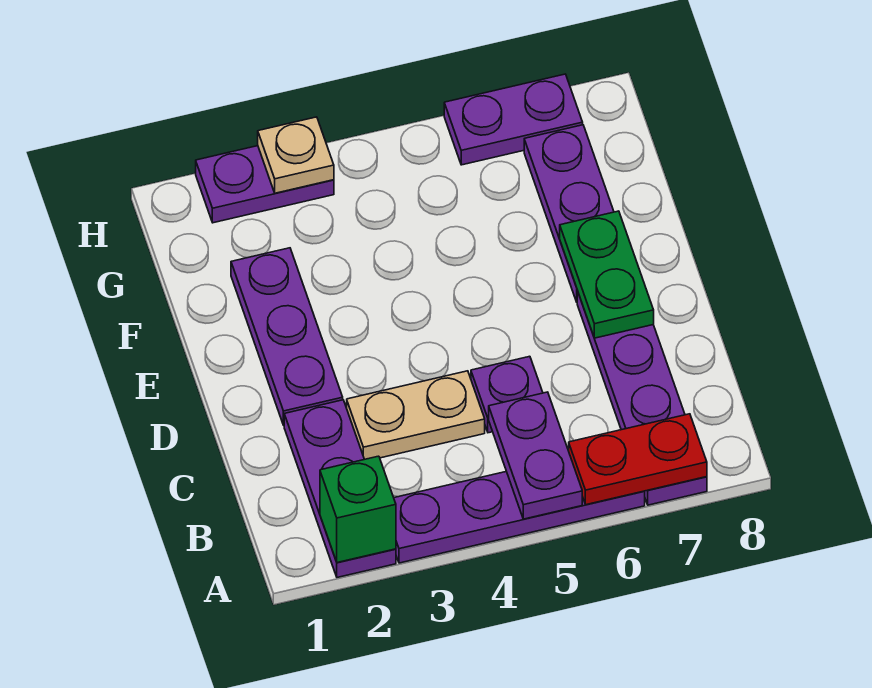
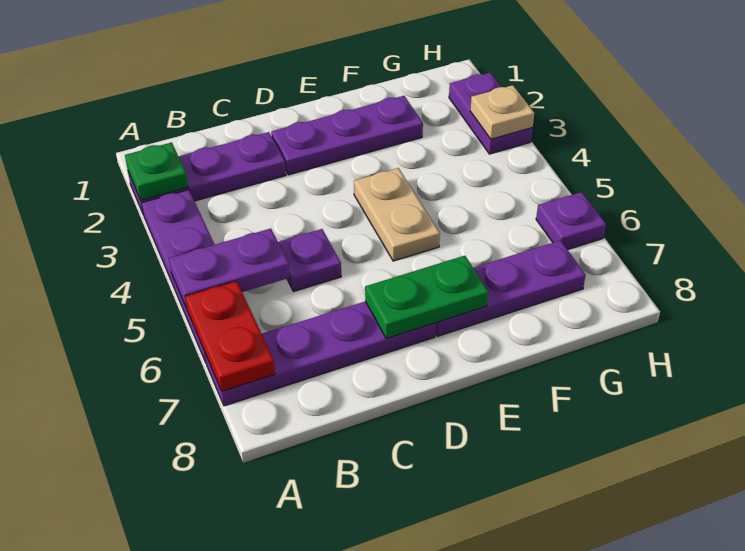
green 1x1 brick [320,456,396,563] -> green 1x1 plate [125,142,188,200]
tan 1x2 plate [347,371,485,459] -> tan 1x2 plate moved to [354,168,440,261]
purple 1x2 plate [444,74,583,165] -> purple 1x1 plate [536,192,606,250]

